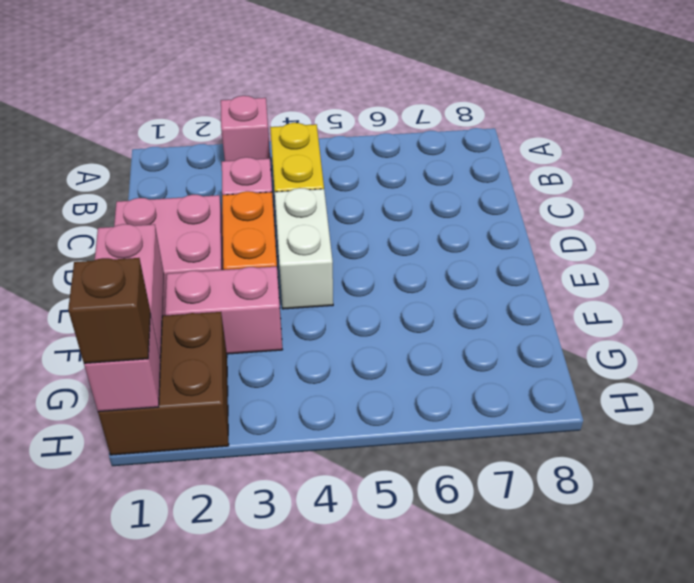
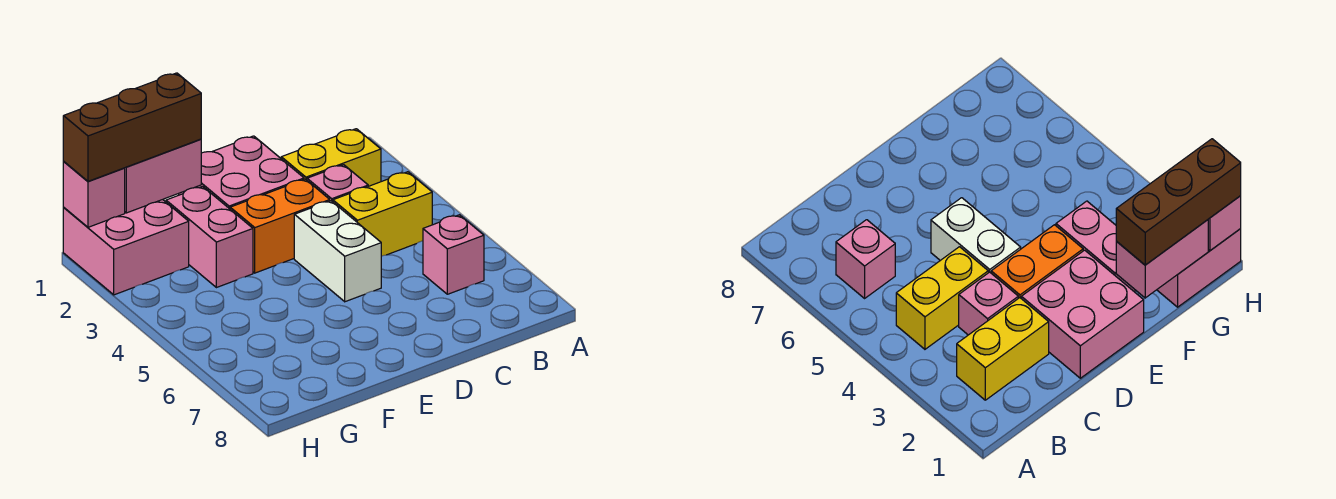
pink 1x1 brick [221,96,271,166] -> pink 1x1 brick moved to [423,215,484,294]
none -> yellow 1x2 brick [281,129,381,186]
white 1x2 brick [275,188,333,309] -> white 1x2 brick turned to [294,201,381,302]
brown 2x2 brick [98,312,229,455] -> pink 2x2 brick [63,200,189,295]
brown 1x1 brick [68,258,150,363] -> brown 1x3 brick [63,73,201,181]

